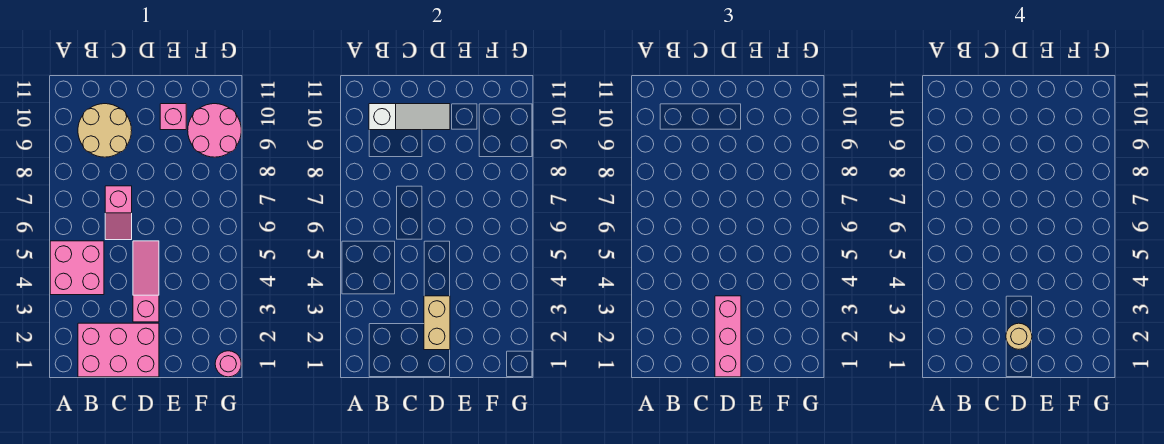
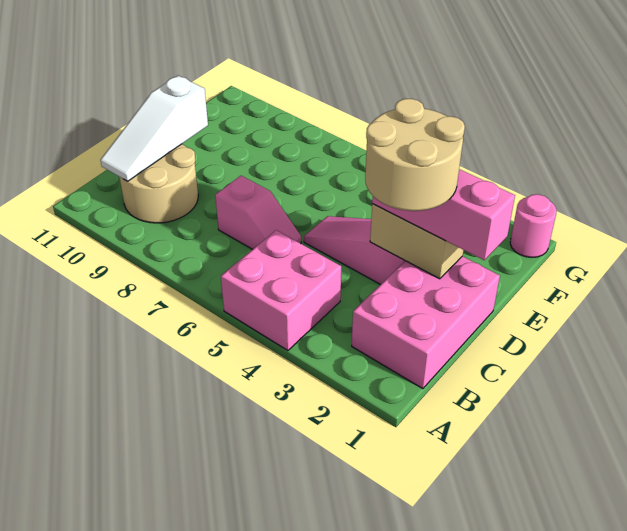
white 1x3 slope [369,104,450,130] -> white 1x3 slope turned to [100,76,208,181]
tan 1x1 round brick [1006,323,1032,349] -> tan 2x2 round brick [365,99,465,211]
pink 1x1 brick [160,104,186,130] -> none
pink 2x2 round brick [188,104,241,157] -> none

